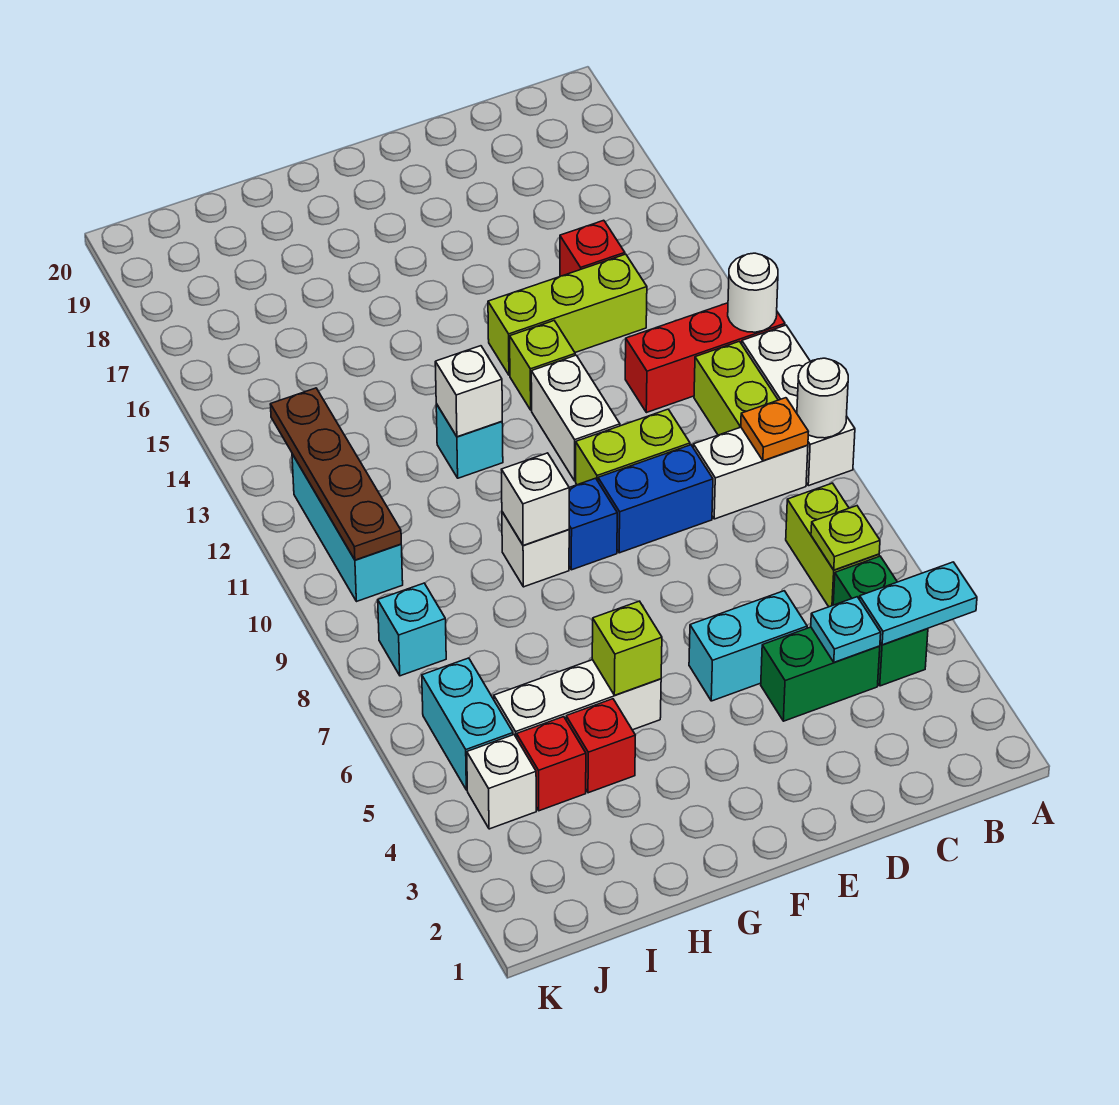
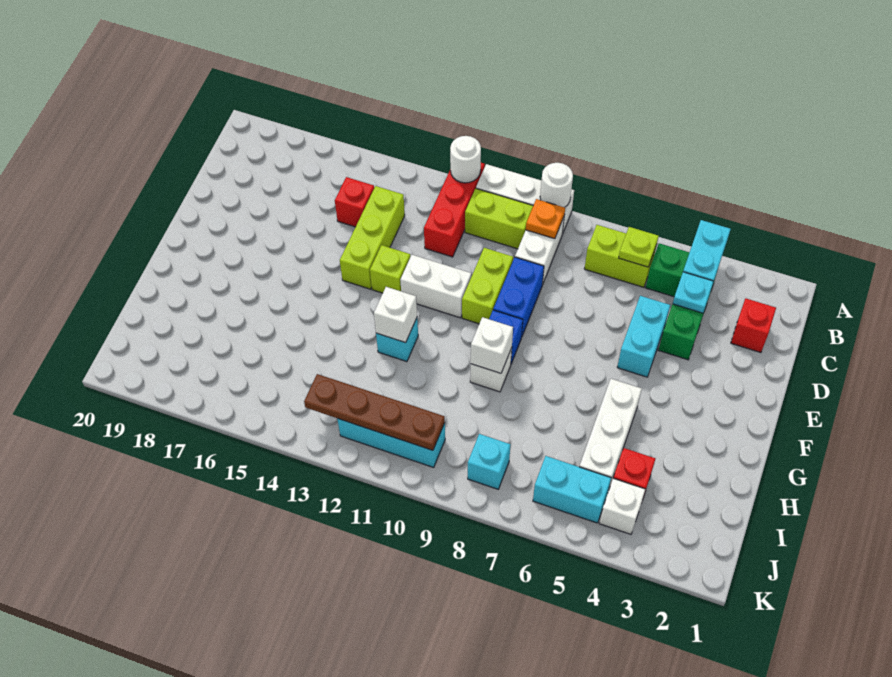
lime 1x1 brick [592,601,662,695] -> none
red 1x1 brick [566,699,635,793] -> red 1x1 brick moved to [731,298,776,353]

